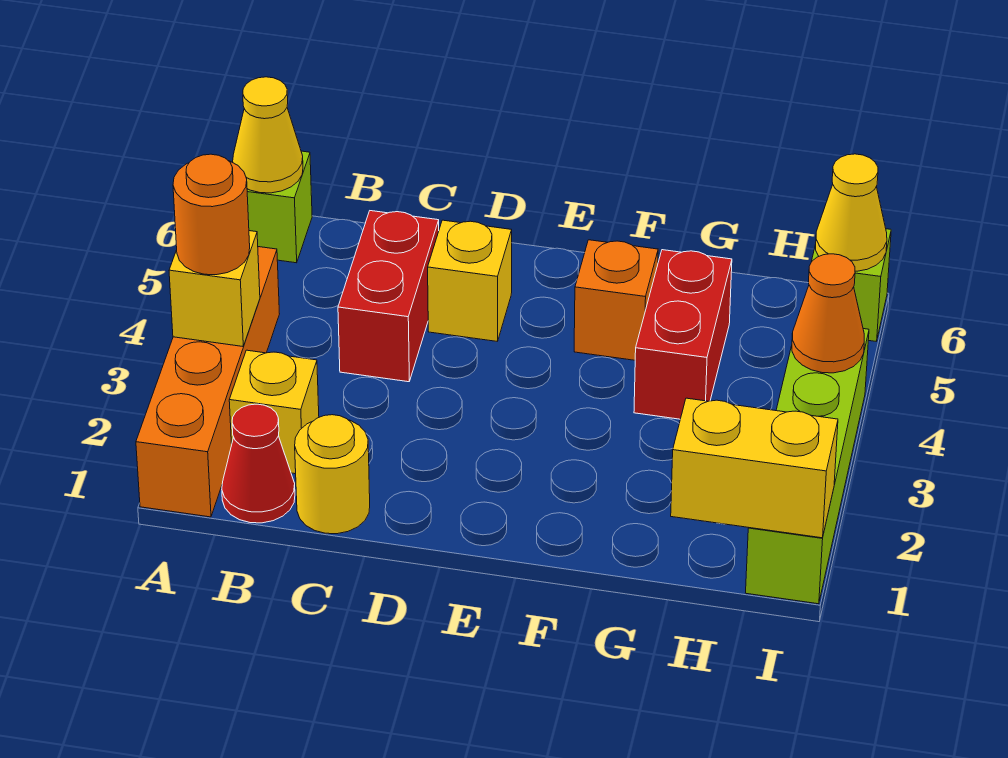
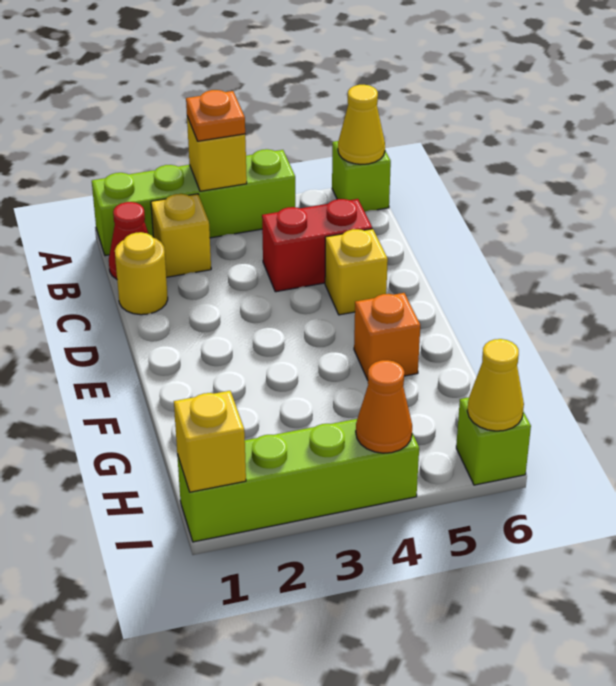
orange 1x4 brick [136,247,279,517] -> lime 1x4 brick [92,149,295,256]
orange 1x1 round brick [173,154,250,275] -> orange 1x1 plate [186,90,245,141]
red 1x2 brick [634,250,732,419] -> none
yellow 1x2 brick [671,398,838,538] -> yellow 1x1 brick [174,391,246,492]

